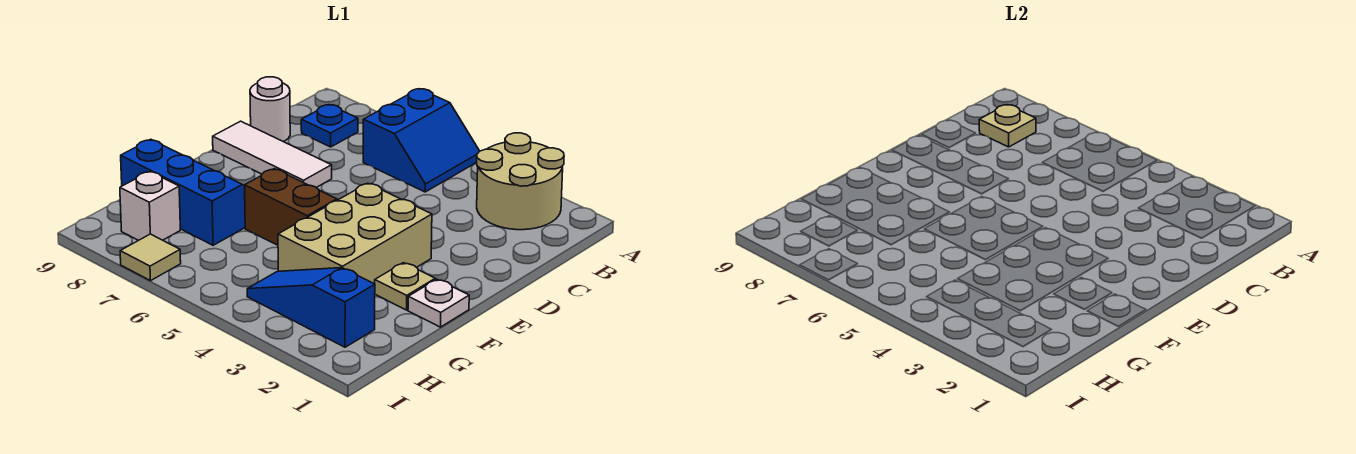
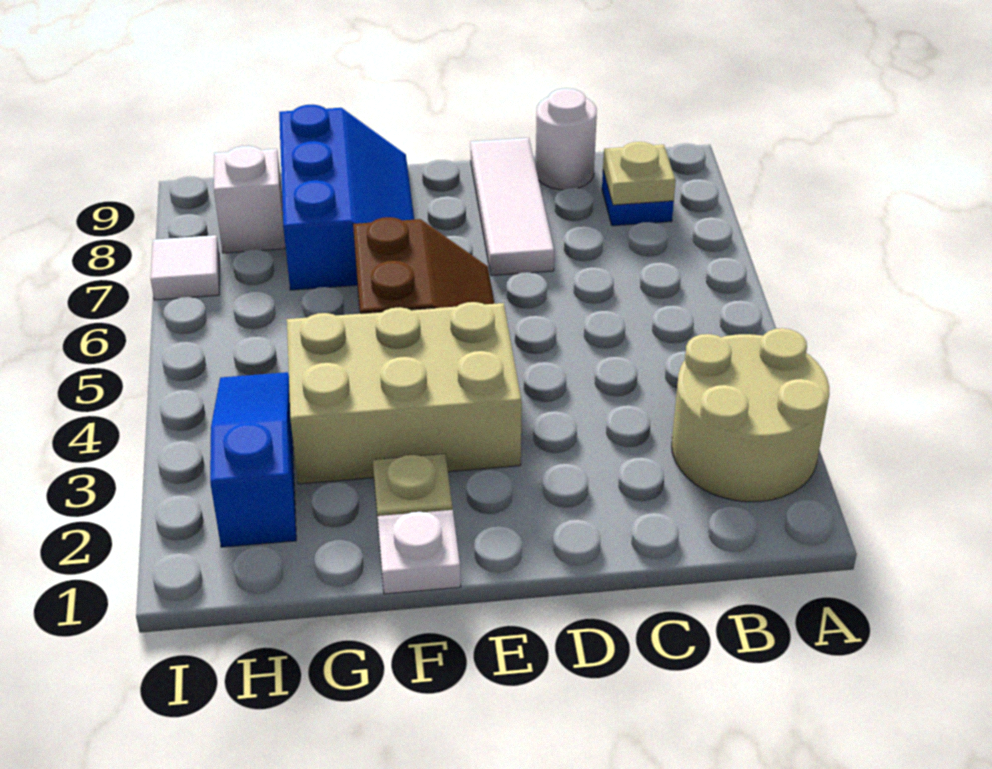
blue 2x2 slope [363,89,479,192] -> none
tan 1x1 tile [120,234,181,281] -> white 1x1 tile [151,235,219,300]

